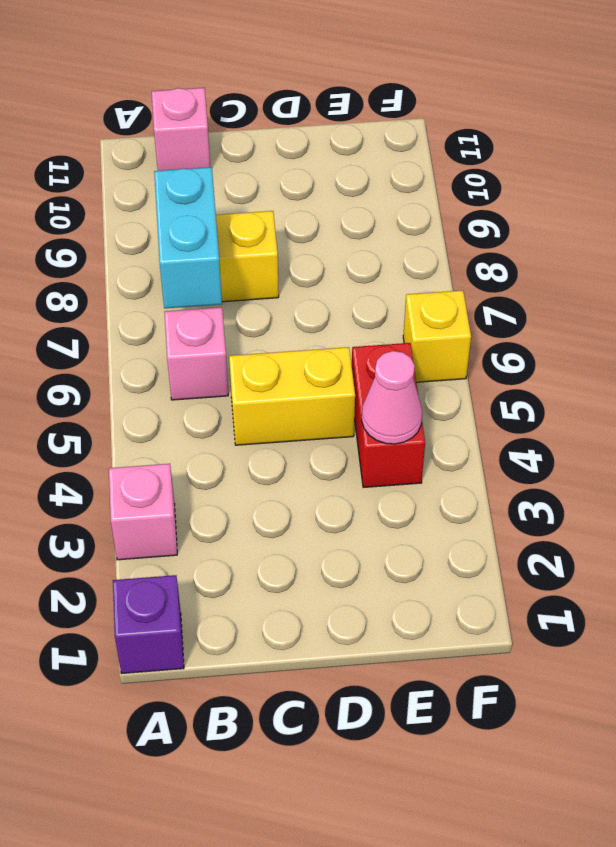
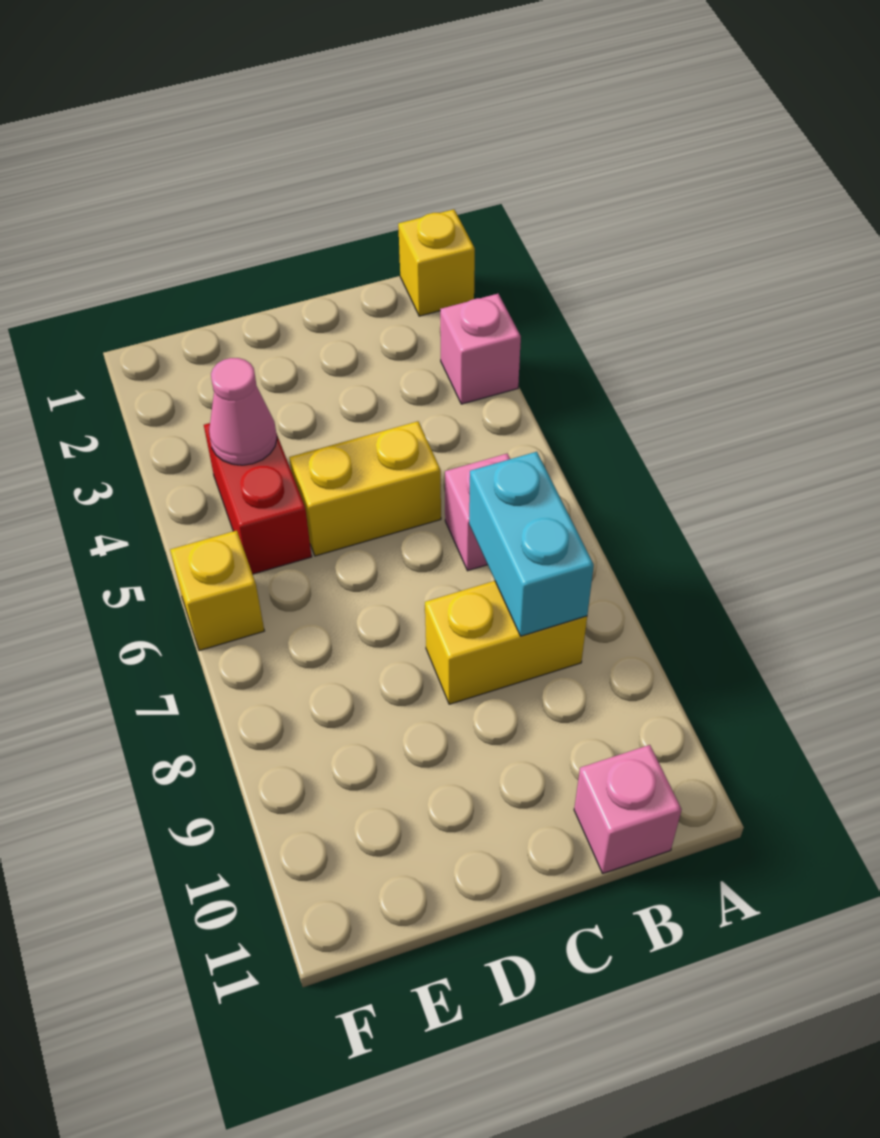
purple 1x1 brick [113,575,184,673] -> yellow 1x1 brick [398,209,475,316]

